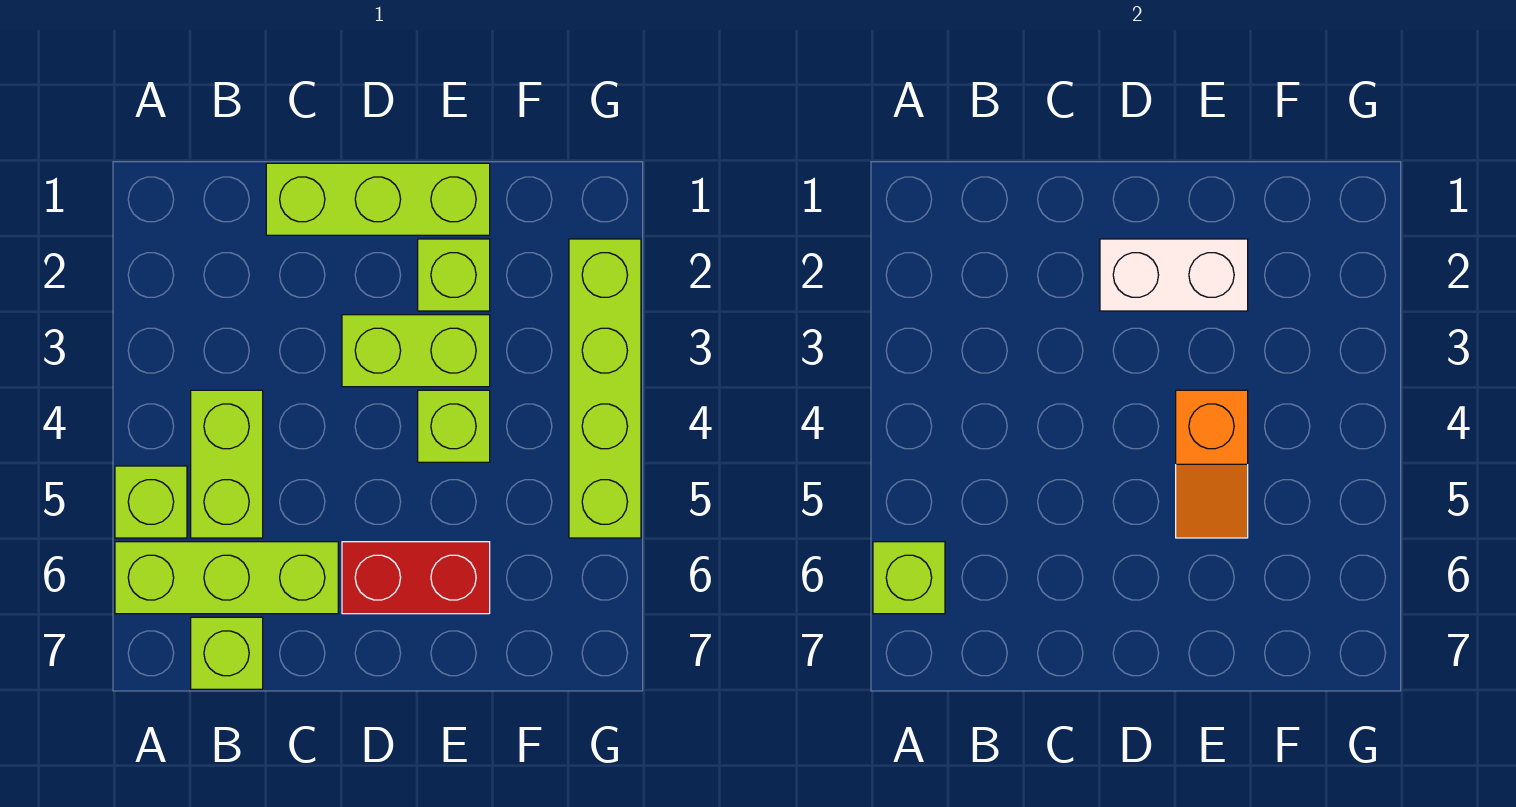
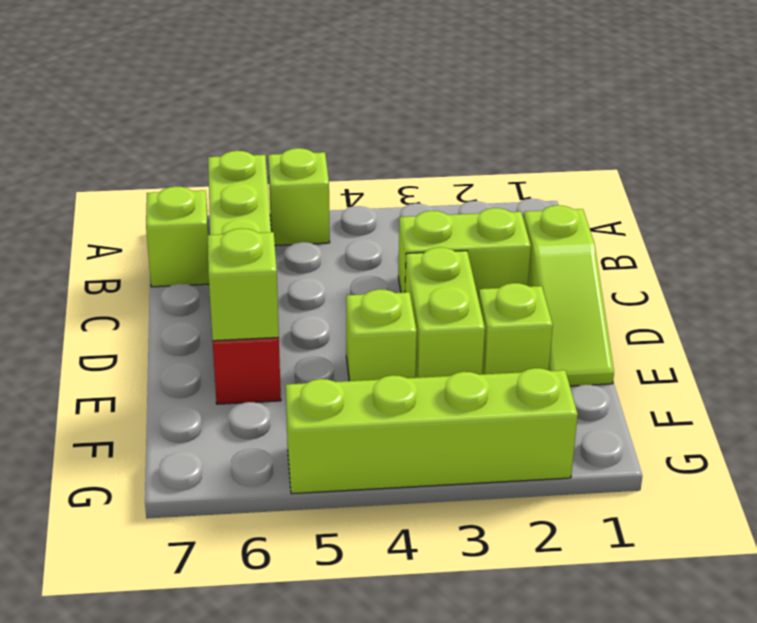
lime 1x1 brick [873,542,945,614] -> lime 1x1 brick moved to [208,228,279,341]
lime 1x2 brick [191,390,263,538] -> lime 1x2 brick moved to [398,208,531,299]
lime 1x3 brick [266,163,490,235] -> lime 1x3 slope [524,205,614,386]
white 1x2 brick [1100,239,1248,311] -> none
orange 1x2 slope [1176,390,1248,538] -> none

